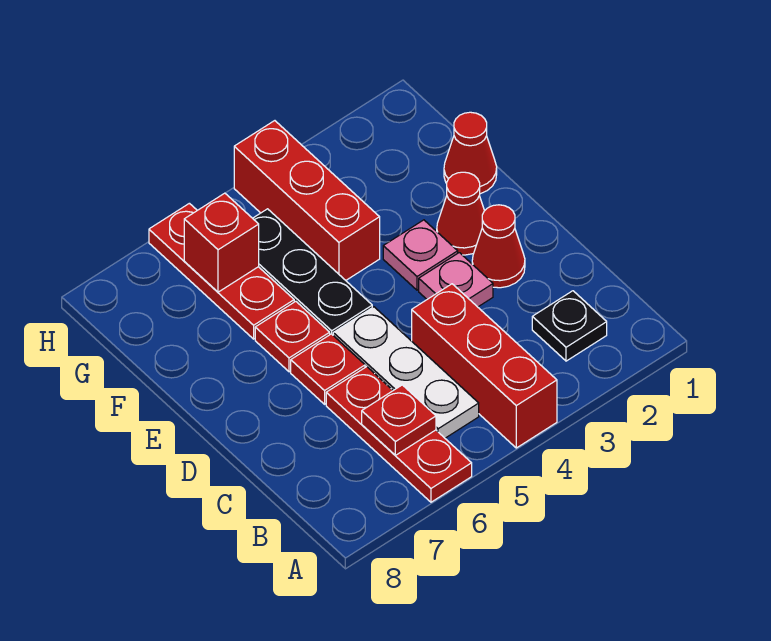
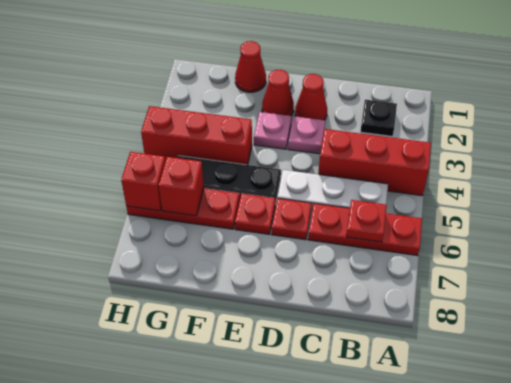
none -> red 1x1 brick [121,152,165,211]

